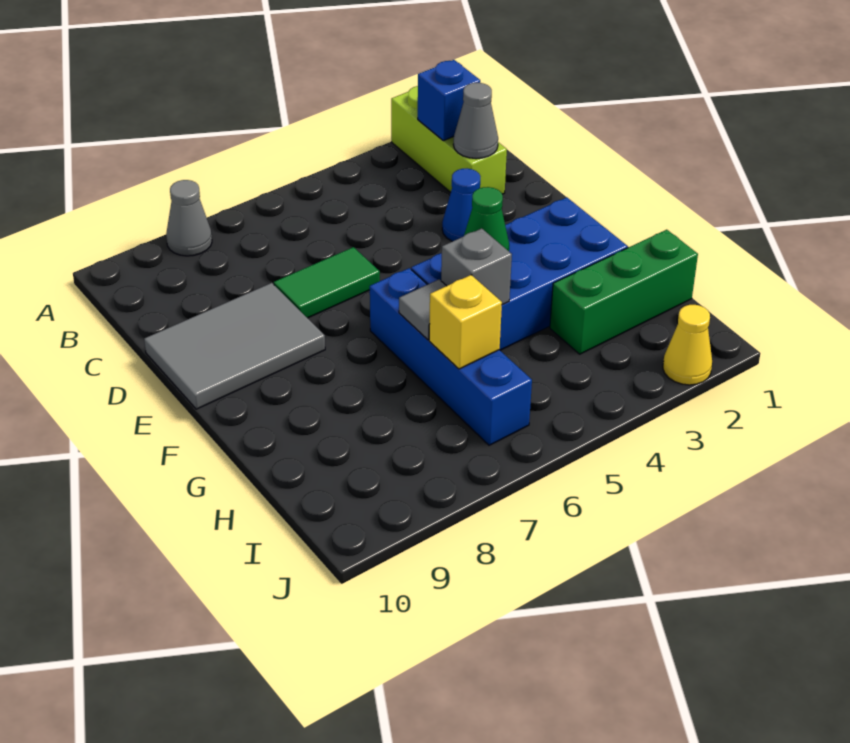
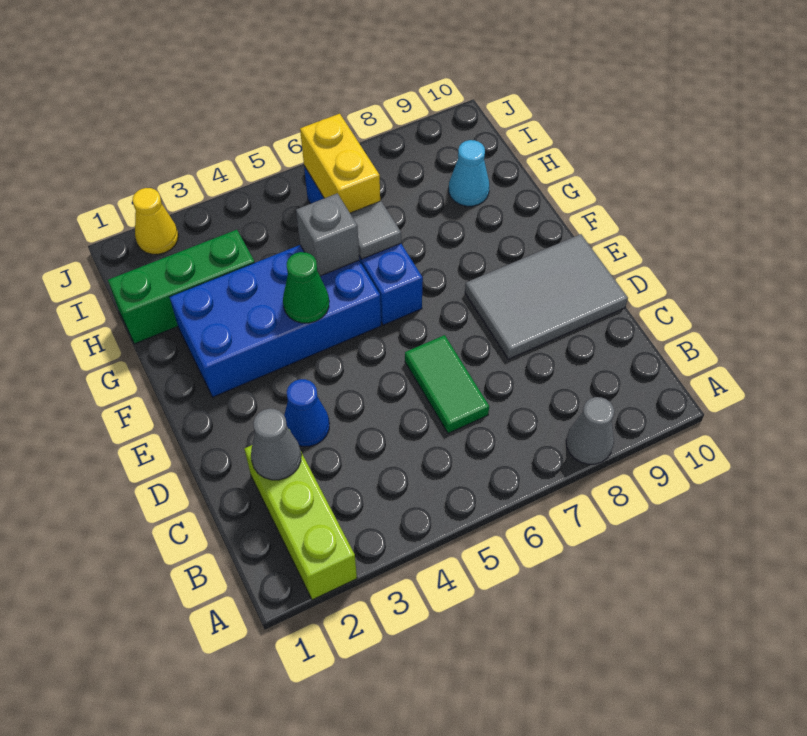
blue 1x1 brick [418,60,480,141] -> none
green 1x2 tile [274,247,380,318] -> green 1x2 tile turned to [405,335,489,433]
yellow 1x1 brick [429,275,502,369] -> yellow 1x2 brick [300,114,380,213]
none -> cyan 1x1 cone [449,140,490,206]

